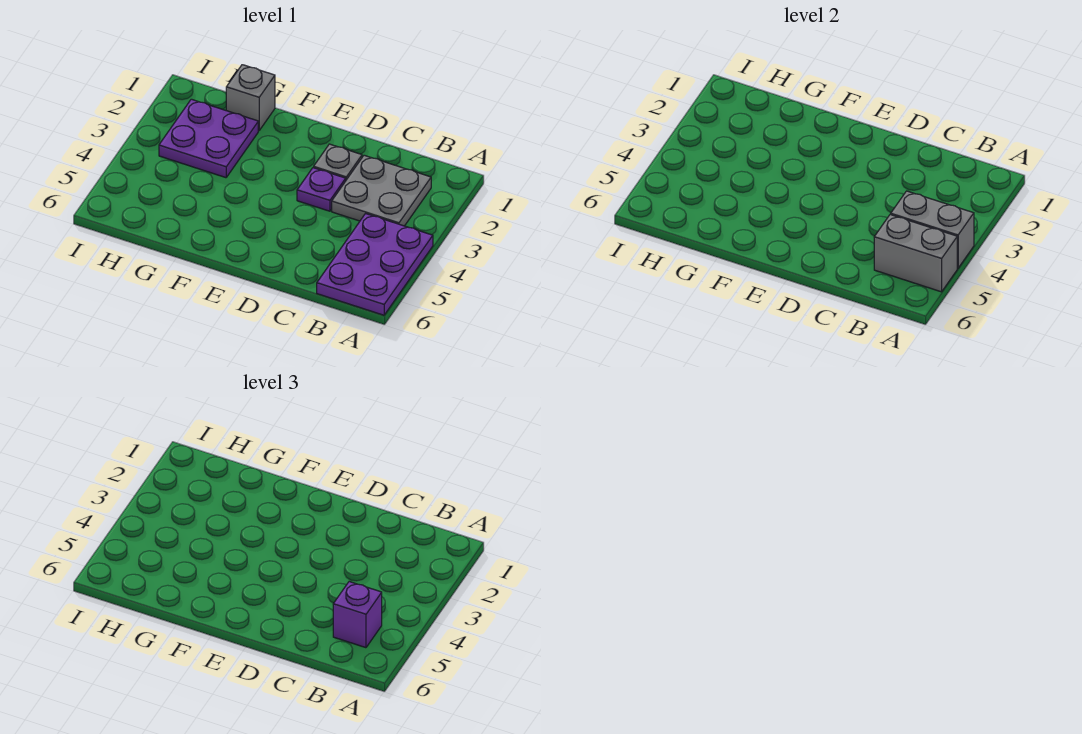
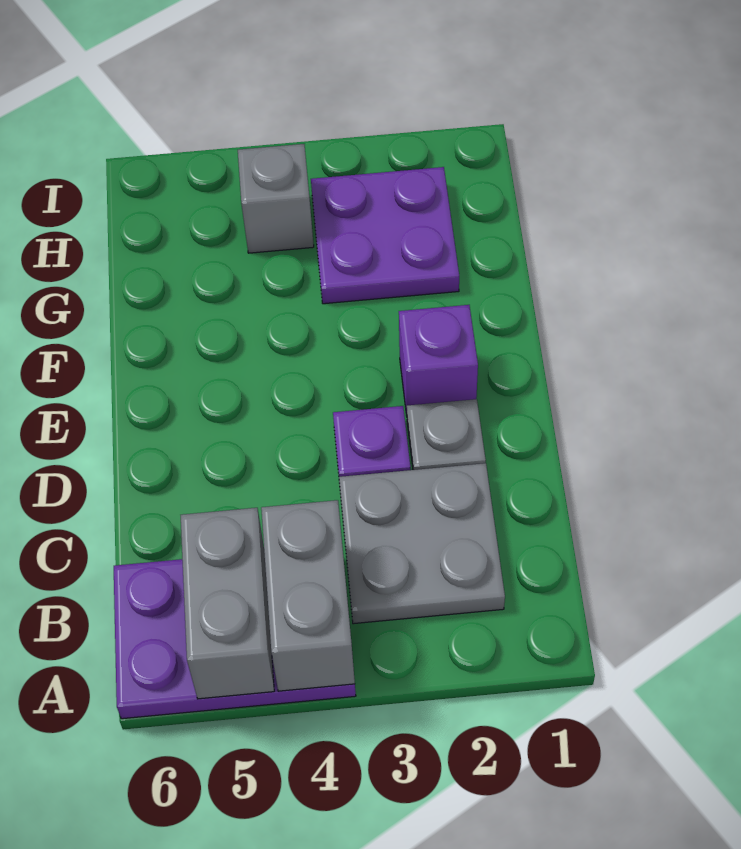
purple 1x1 brick [333,582,382,648] -> purple 1x1 brick moved to [399,305,478,416]
grey 1x1 brick [226,65,275,131] -> grey 1x1 brick moved to [238,144,314,253]

